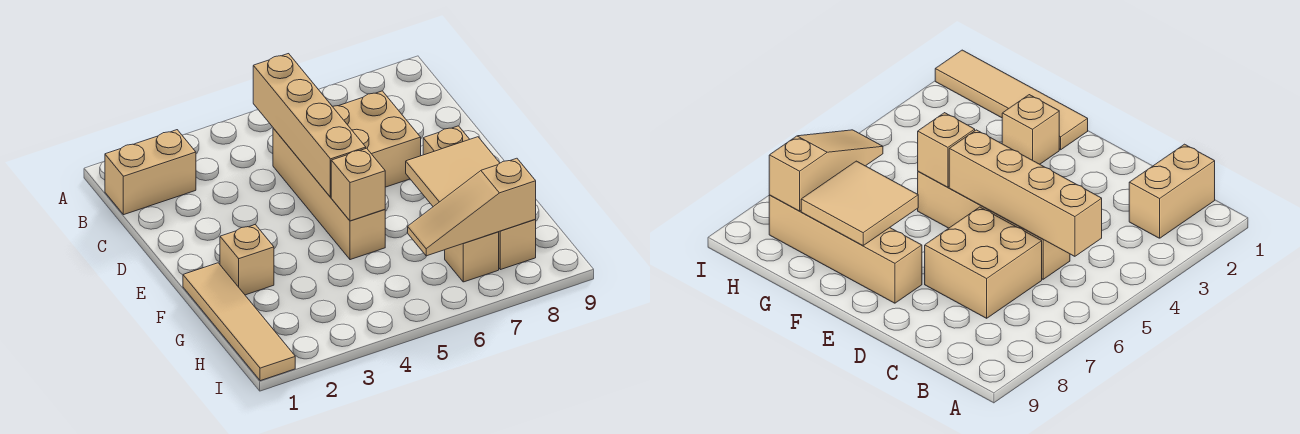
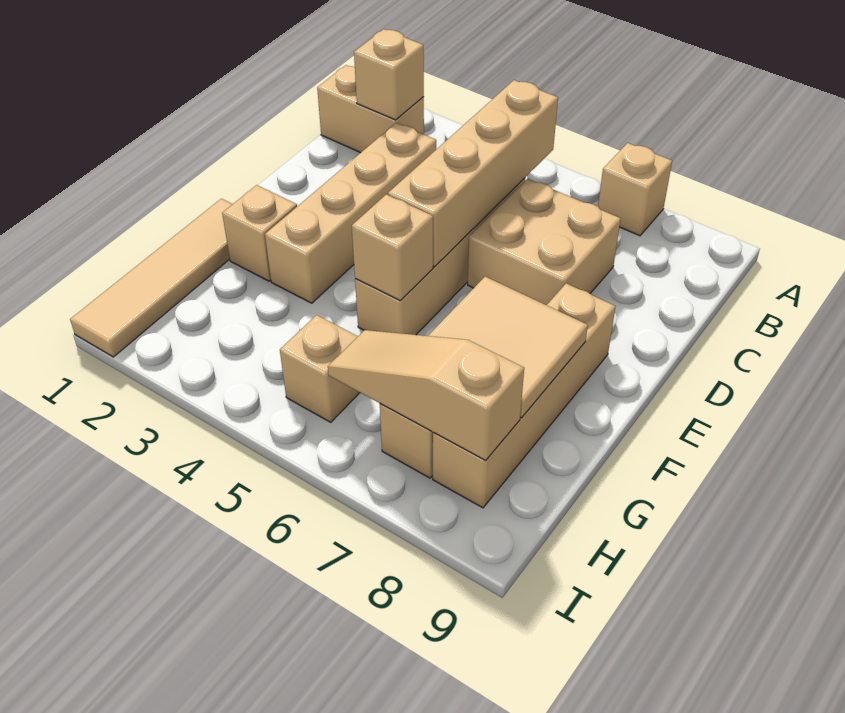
none -> tan 1x1 brick [598,143,672,236]
none -> tan 1x1 brick [354,29,424,120]
none -> tan 1x4 brick [265,123,436,303]
none -> tan 1x1 brick [280,315,360,422]

